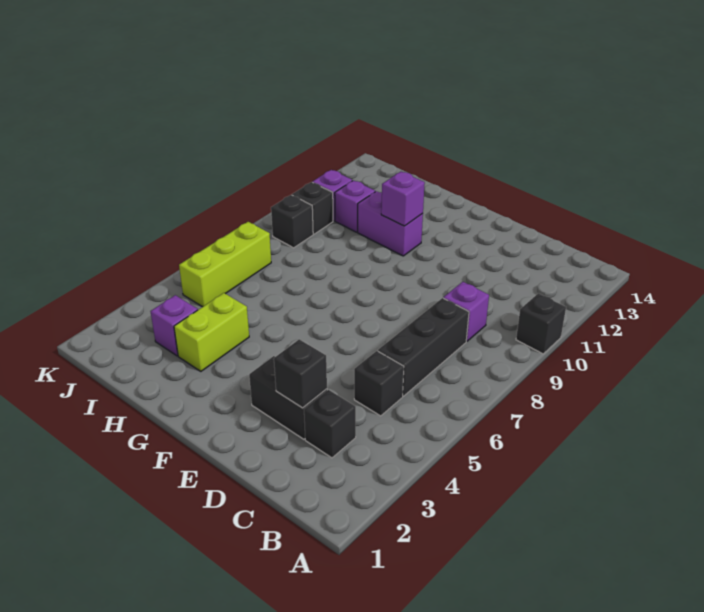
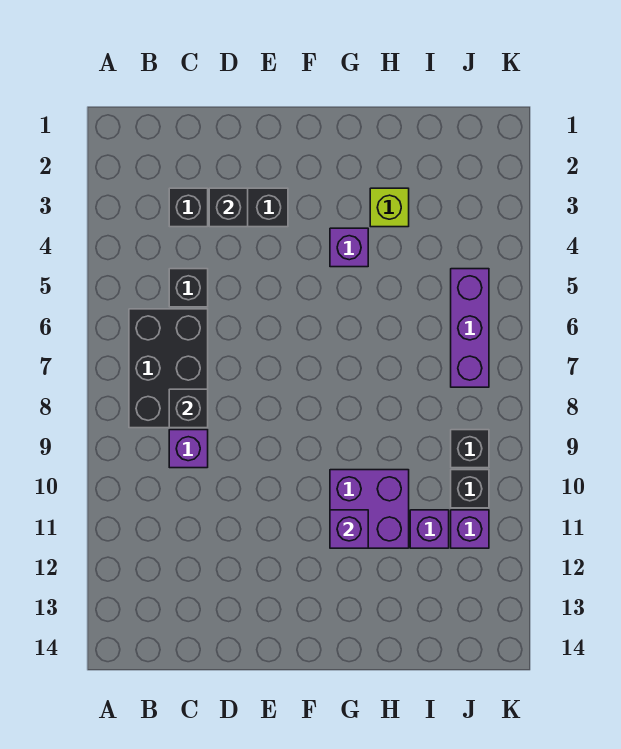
black 1x1 brick [516,293,566,354] -> black 1x1 brick moved to [169,389,208,428]
black 1x3 brick [378,298,469,396] -> black 2x3 brick [129,309,208,428]
purple 1x2 brick [358,191,423,256] -> purple 2x2 brick [330,470,409,548]
lime 1x2 brick [174,293,249,371] -> lime 1x1 brick [370,188,409,227]
purple 1x1 brick [150,295,198,356] -> purple 1x1 brick moved to [330,228,368,267]
lime 1x3 brick [179,222,271,307] -> purple 1x3 brick [451,269,489,387]

